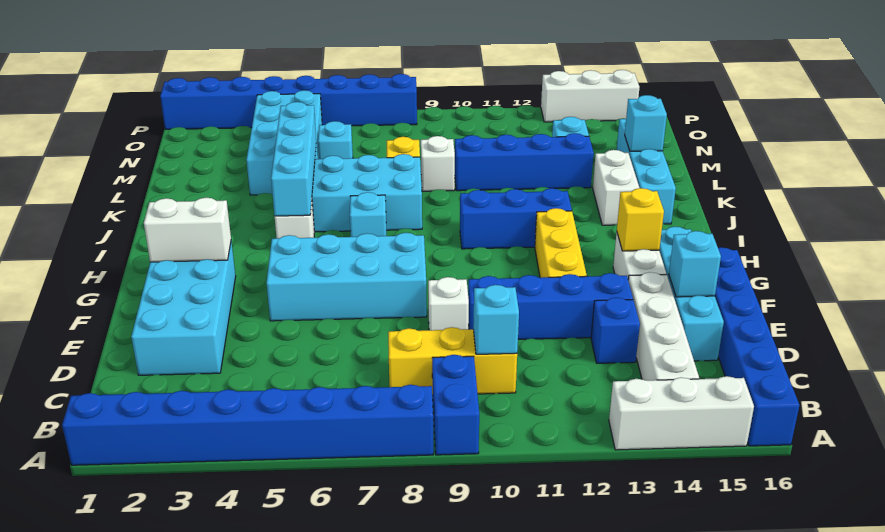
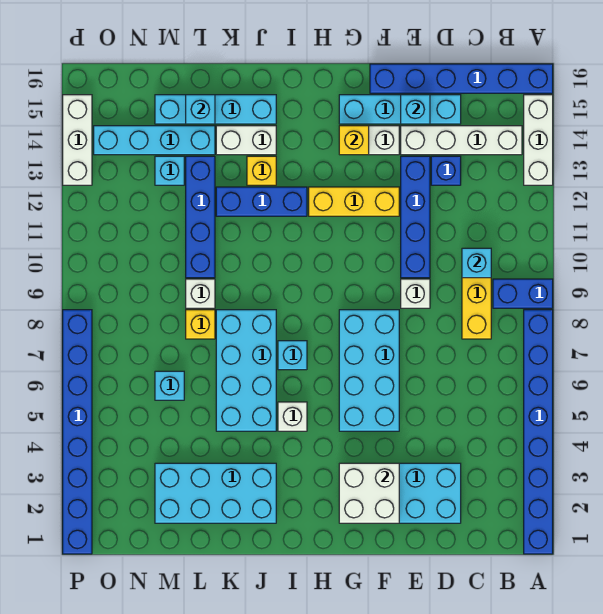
white 1x2 brick [144,198,231,262] -> white 2x2 brick [339,463,399,523]
cyan 1x4 brick [271,102,316,216] -> cyan 1x4 brick moved to [94,126,215,155]
blue 1x3 brick [460,188,572,249] -> blue 1x3 brick turned to [216,187,307,216]
none -> yellow 1x1 brick [247,156,276,185]
cyan 2x4 brick [246,90,322,195] -> cyan 2x4 brick moved to [155,463,276,523]

